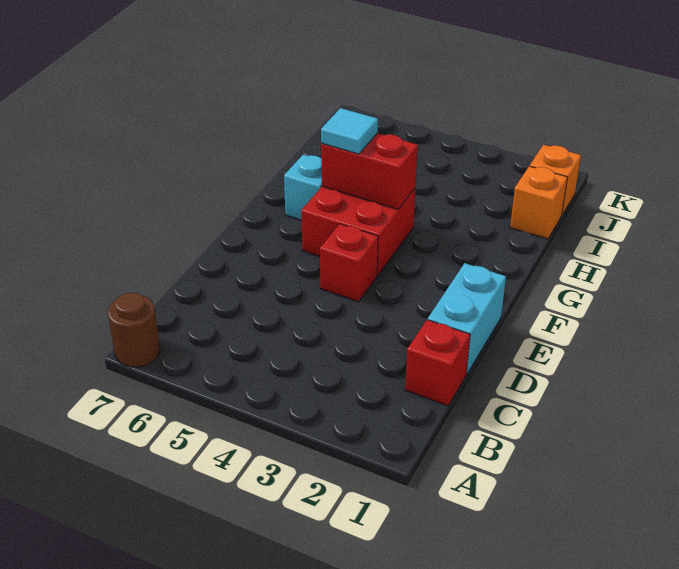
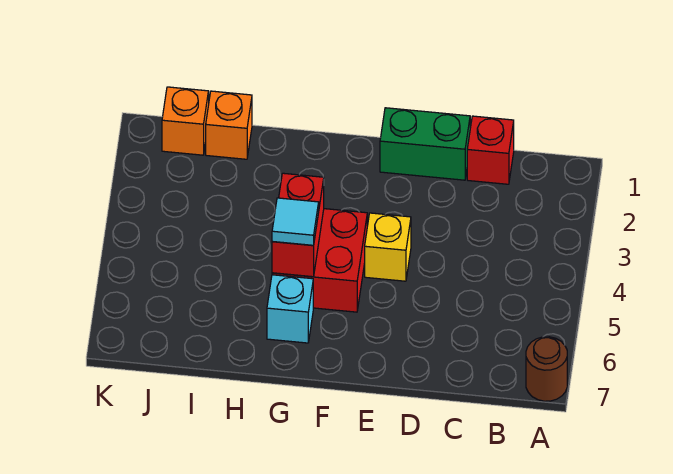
cyan 1x2 brick [428,263,506,374] -> green 1x2 brick [380,108,470,180]
red 1x1 brick [320,224,378,302] -> yellow 1x1 brick [365,213,411,281]

